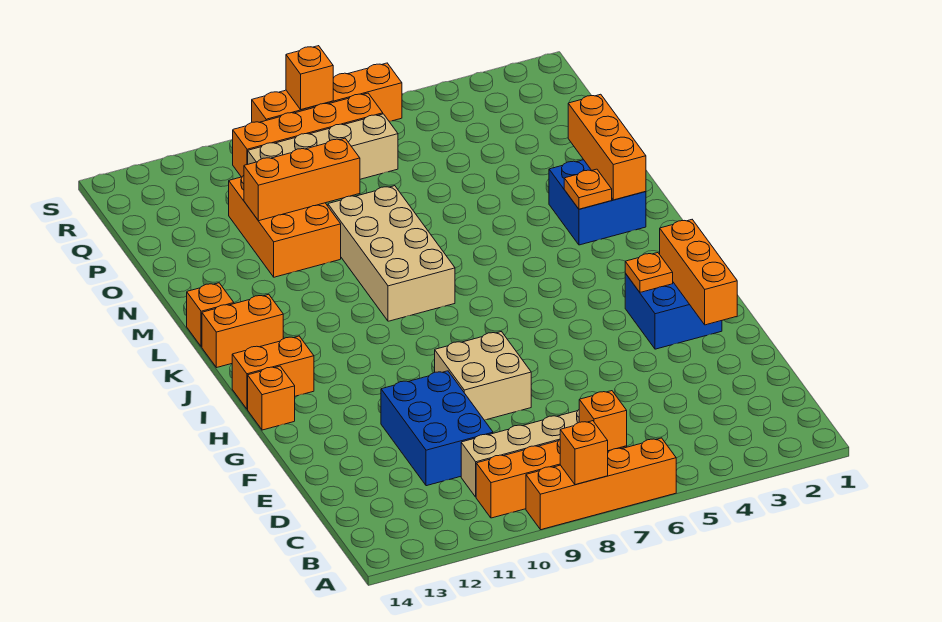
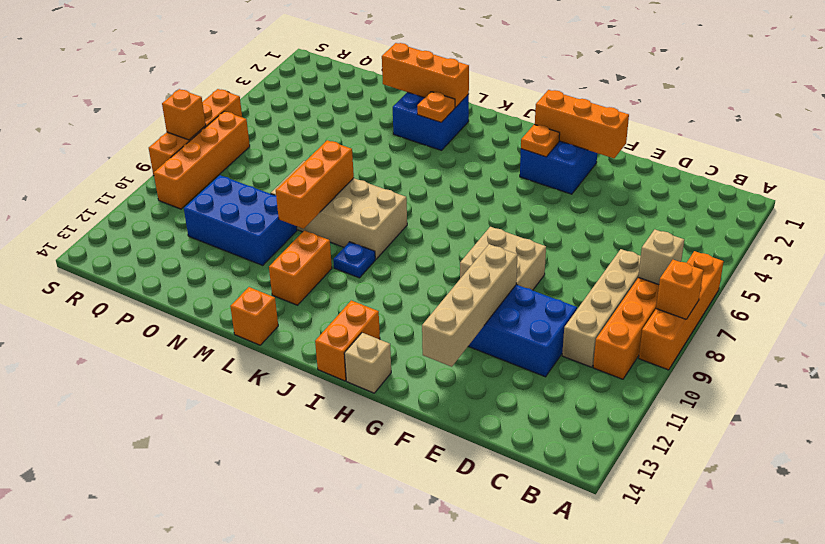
orange 1x1 brick [579,391,627,451] -> tan 1x1 brick [638,229,684,285]
orange 1x1 brick [248,366,295,430] -> tan 1x1 brick [344,333,391,393]
none -> blue 1x1 plate [333,242,375,278]
orange 1x2 brick [202,294,283,368] -> orange 1x2 brick moved to [269,231,332,305]
orange 2x3 brick [229,176,341,277] -> blue 2x3 brick [184,175,297,265]
orange 1x3 brick [244,138,360,221] -> orange 1x3 brick moved to [276,140,354,229]
tan 1x4 brick [248,114,398,179] -> tan 1x4 brick moved to [422,244,518,367]

